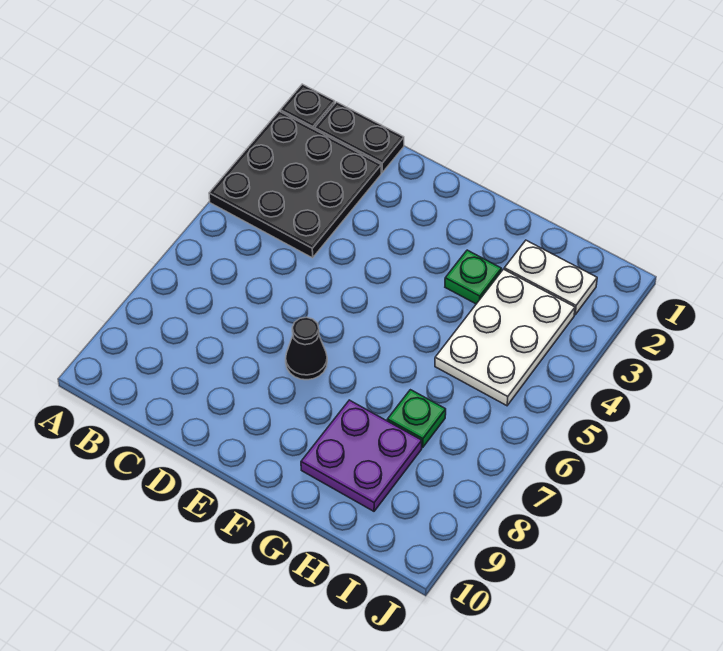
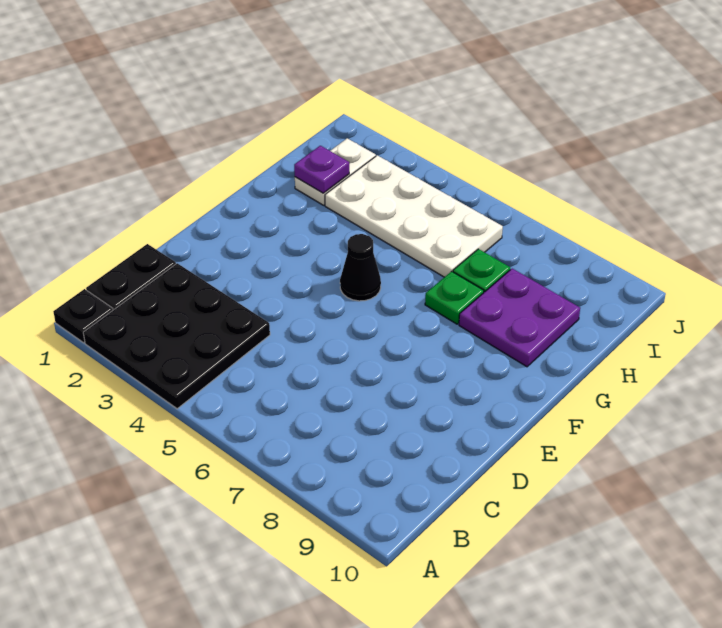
black 1x1 cone [286,317,327,380] -> black 1x1 cone moved to [340,234,381,301]
green 1x1 plate [445,250,501,304] -> green 1x1 plate moved to [425,271,484,324]
none -> purple 1x1 plate [294,146,349,193]
white 2x3 plate [435,269,575,406] -> white 2x4 plate [325,155,503,277]

